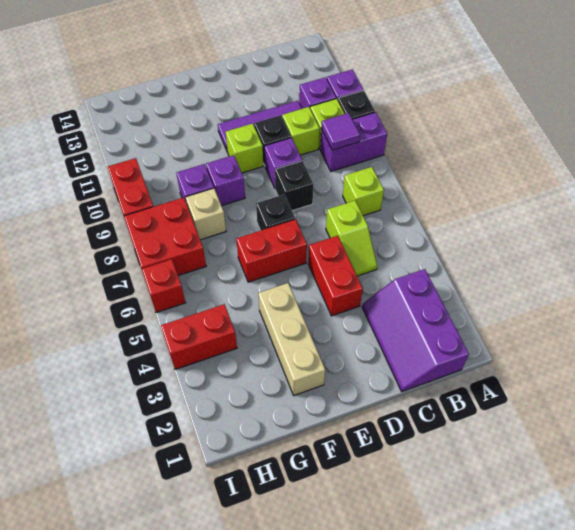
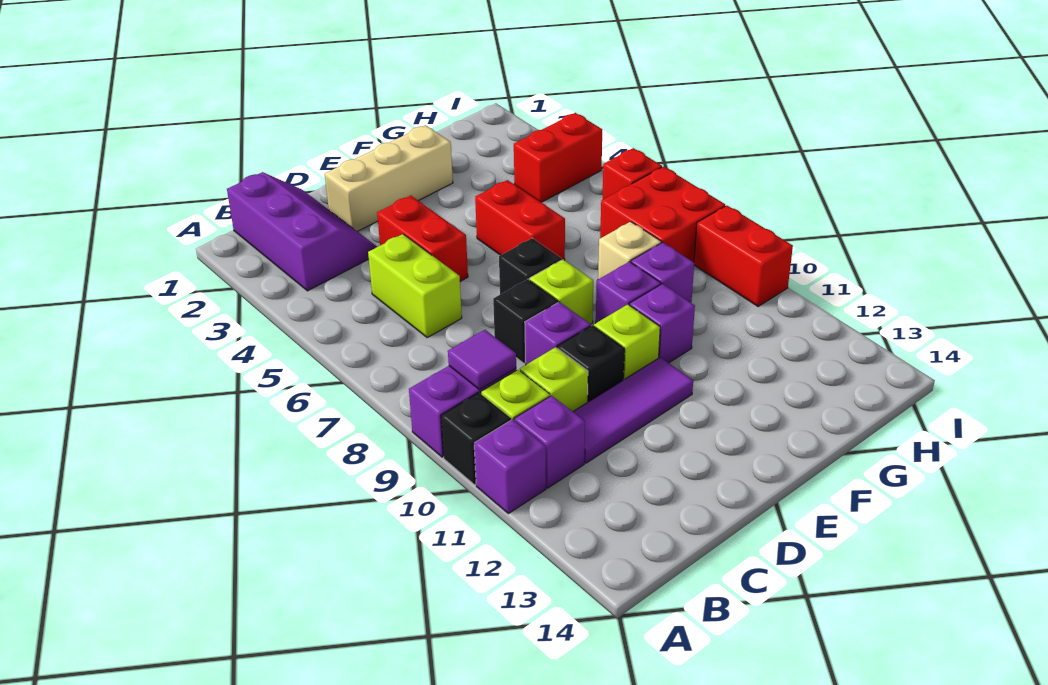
lime 1x1 brick [343,167,384,216] -> lime 1x1 brick moved to [530,260,593,324]
lime 1x2 slope [326,201,377,276] -> lime 1x2 brick [368,234,462,337]
red 1x2 brick [236,219,307,282] -> red 1x2 brick turned to [475,180,565,260]
tan 1x3 brick [258,283,325,395] -> tan 1x3 brick turned to [325,125,453,231]
none -> purple 1x1 brick [630,284,695,363]

